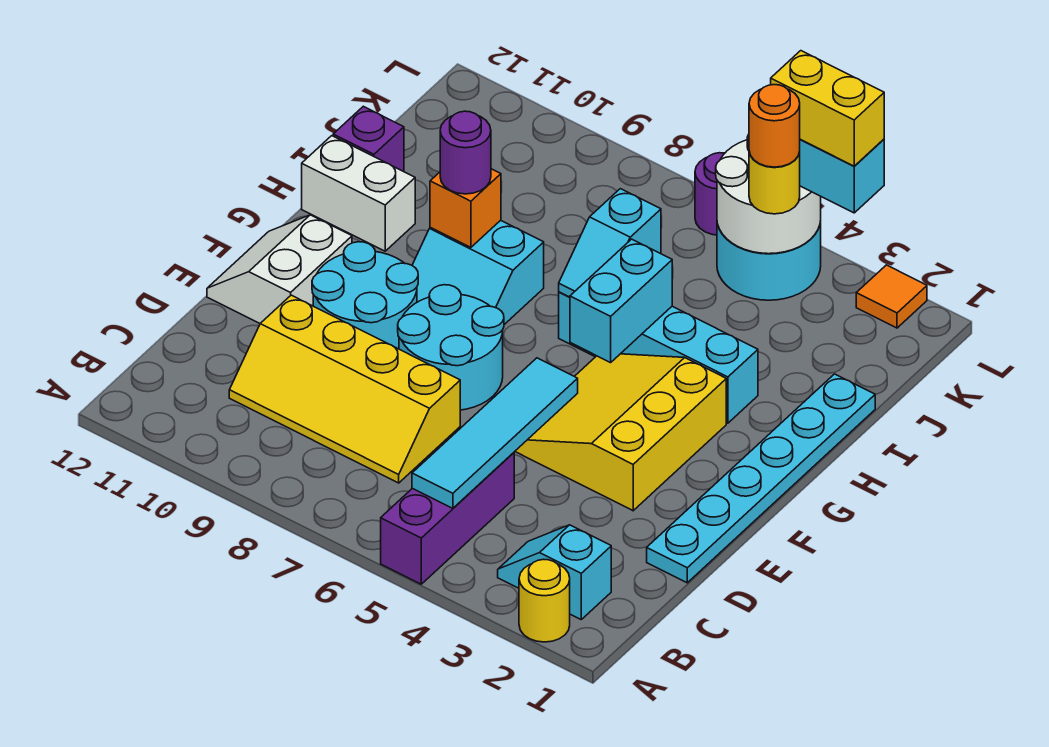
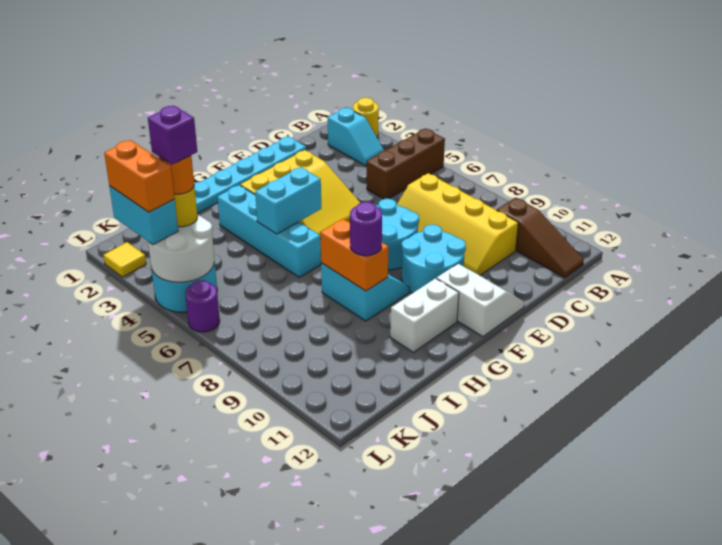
purple 1x3 brick [381,453,514,584] -> brown 1x3 brick [367,128,445,199]
cyan 1x4 tile [412,358,578,508] -> none
none -> brown 1x3 slope [497,198,584,278]
yellow 2x4 slope [229,295,460,483] -> yellow 2x4 slope turned to [397,173,518,275]
white 2x2 slope [207,215,352,323] -> white 2x2 slope turned to [437,264,525,337]
cyan 1x2 slope [559,189,661,297] -> none
orange 1x1 brick [430,169,501,247] -> orange 1x2 brick [320,219,388,291]
white 1x2 brick [302,136,415,251] -> white 1x2 brick turned to [390,278,459,352]
purple 1x1 brick [333,106,404,172] -> purple 1x1 brick moved to [148,106,197,165]
orange 1x1 tile [856,265,927,328] -> yellow 1x1 tile [103,242,146,277]
yellow 1x2 brick [771,51,884,166] -> orange 1x2 brick [104,140,174,212]

